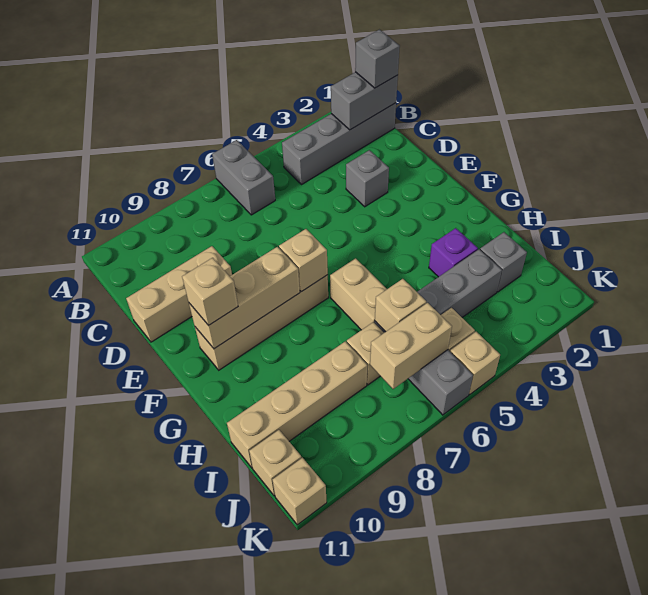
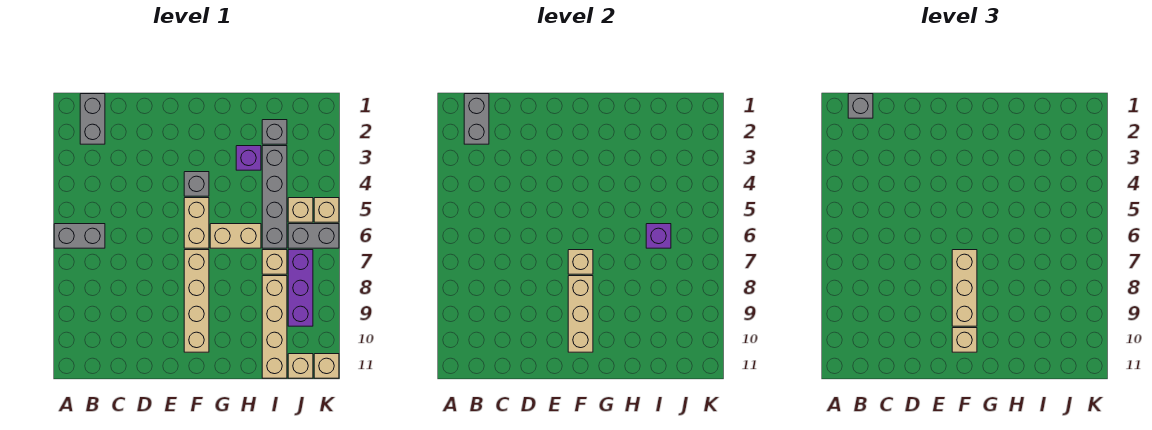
grey 1x4 brick [282,103,396,185] -> grey 1x2 brick [80,94,105,144]
grey 1x1 brick [346,150,389,207] -> grey 1x1 brick moved to [184,172,209,196]
tan 1x3 brick [126,246,232,342] -> tan 1x3 brick moved to [952,250,977,326]
tan 1x1 brick [375,279,426,332] -> purple 1x1 brick [646,224,671,248]
tan 1x2 brick [370,303,452,389] -> tan 1x2 brick moved to [184,198,209,248]
none -> purple 1x3 brick [288,250,313,326]

